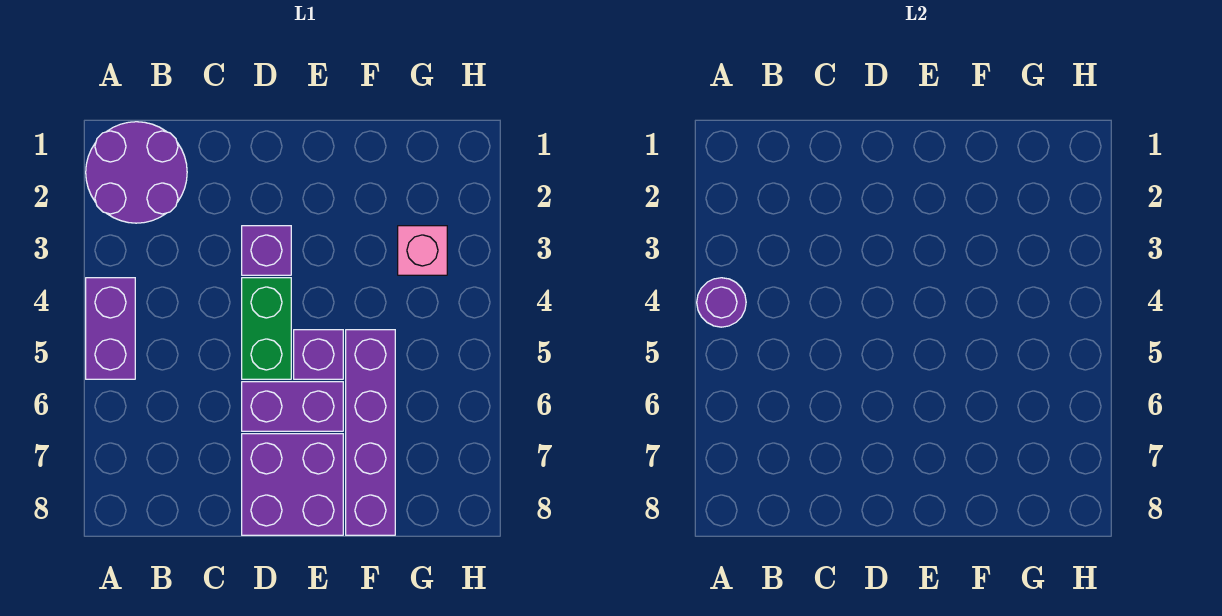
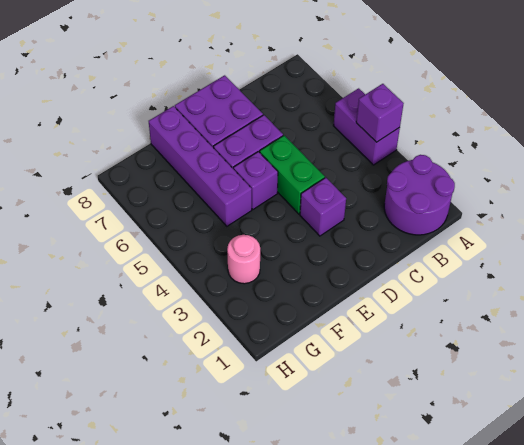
purple 1x1 round brick [697,278,746,327] -> purple 1x1 brick [356,84,404,142]
pink 1x1 brick [398,226,447,275] -> pink 1x1 round brick [227,235,260,284]

